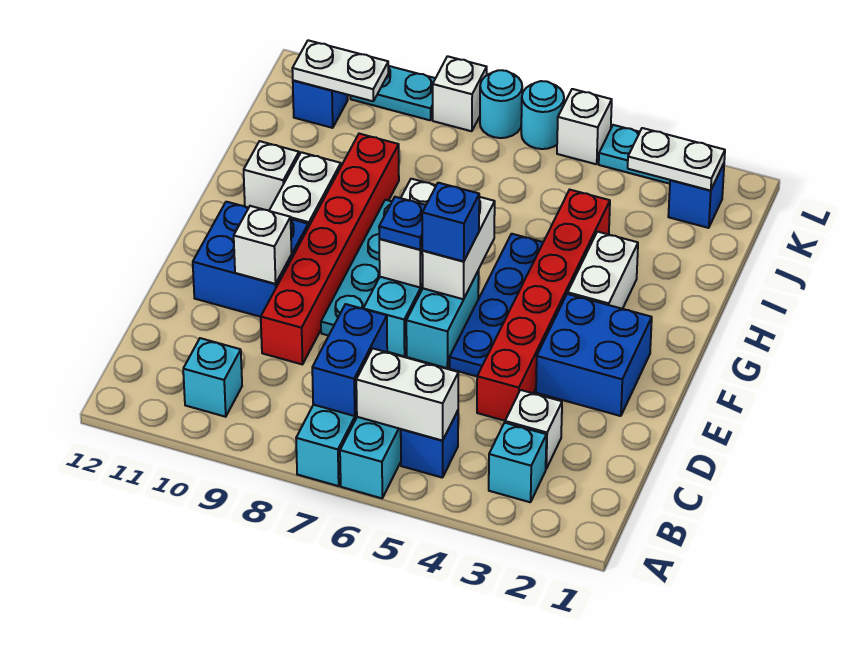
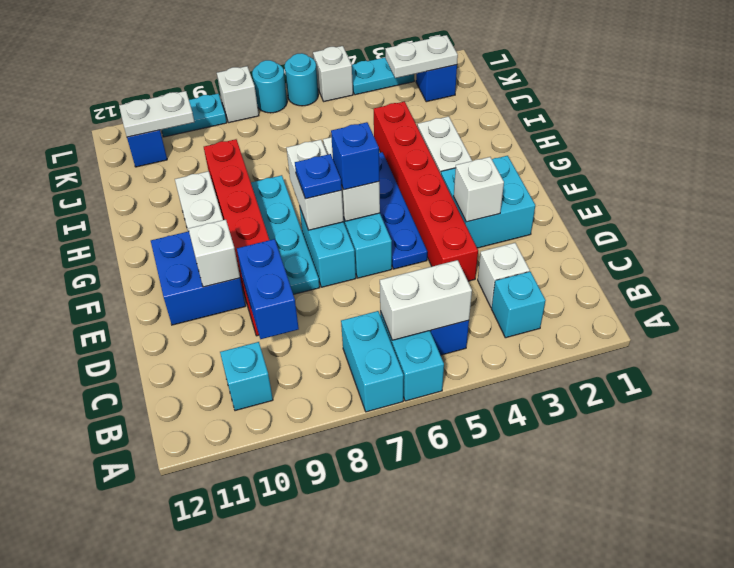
blue 1x2 brick [312,304,387,416] -> blue 1x2 brick moved to [237,239,299,339]
blue 2x2 brick [536,294,652,416] -> cyan 2x2 brick [441,156,535,248]
white 1x1 brick [244,141,299,211] -> white 1x1 brick moved to [454,157,504,222]

